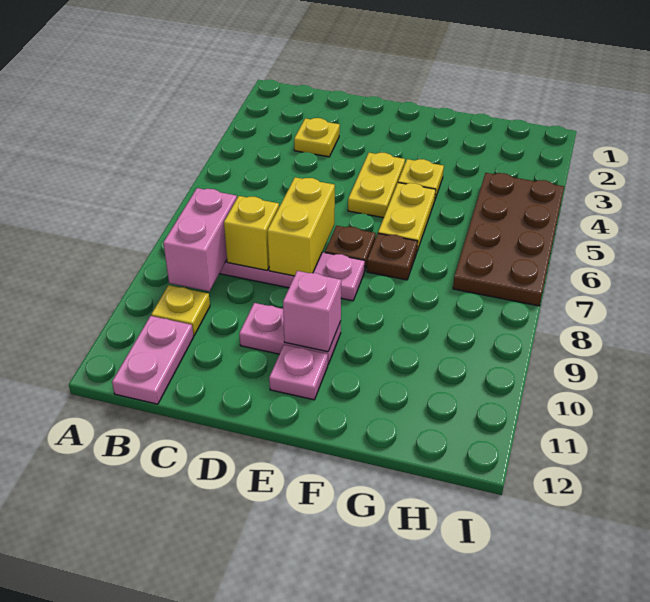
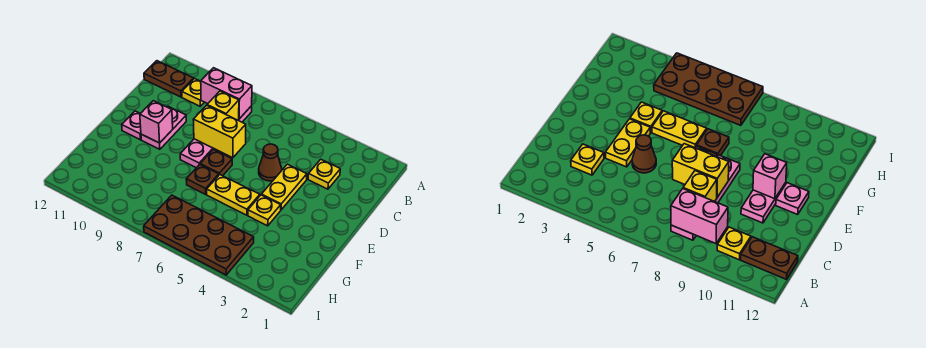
pink 1x2 plate [112,316,193,404] -> brown 1x2 plate [144,61,194,97]
none -> brown 1x1 cone [259,144,282,181]
yellow 1x2 plate [348,153,405,218] -> yellow 1x2 plate turned to [261,164,307,210]

